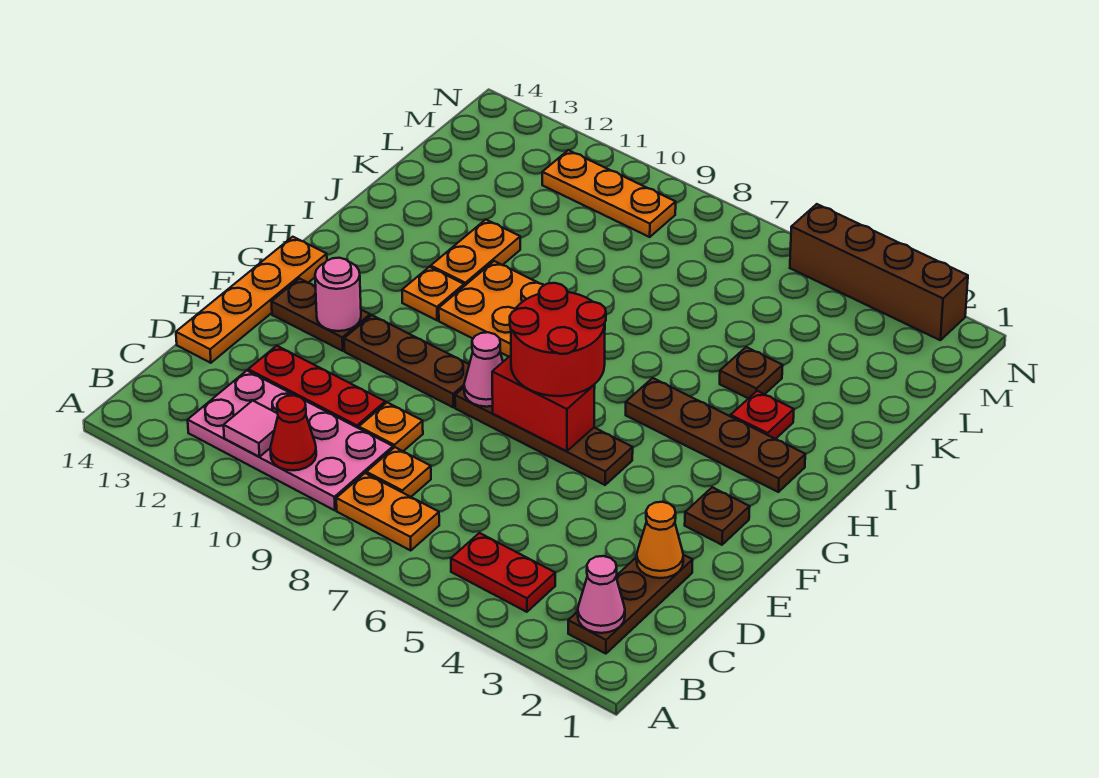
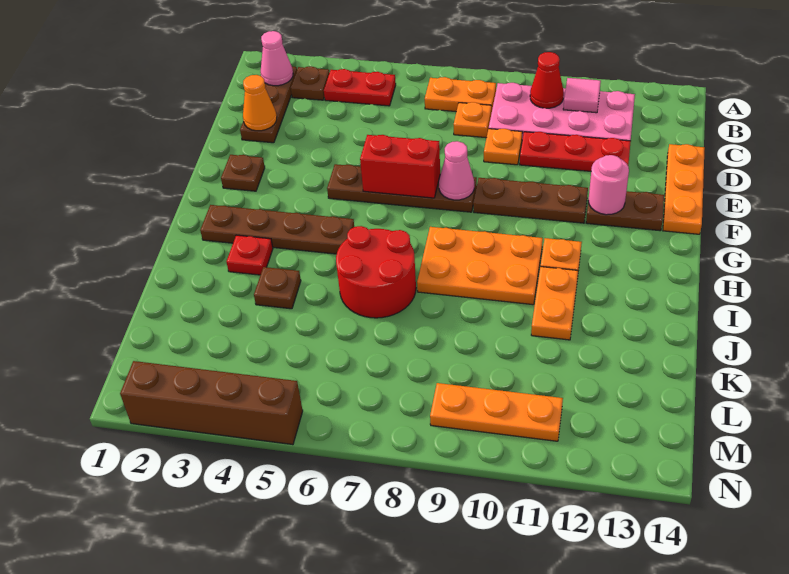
none -> brown 1x1 plate [291,66,329,100]
orange 1x4 plate [176,237,327,363] -> orange 1x3 plate [663,144,705,234]
red 2x2 round brick [510,283,606,396] -> red 2x2 round brick moved to [336,226,416,318]

